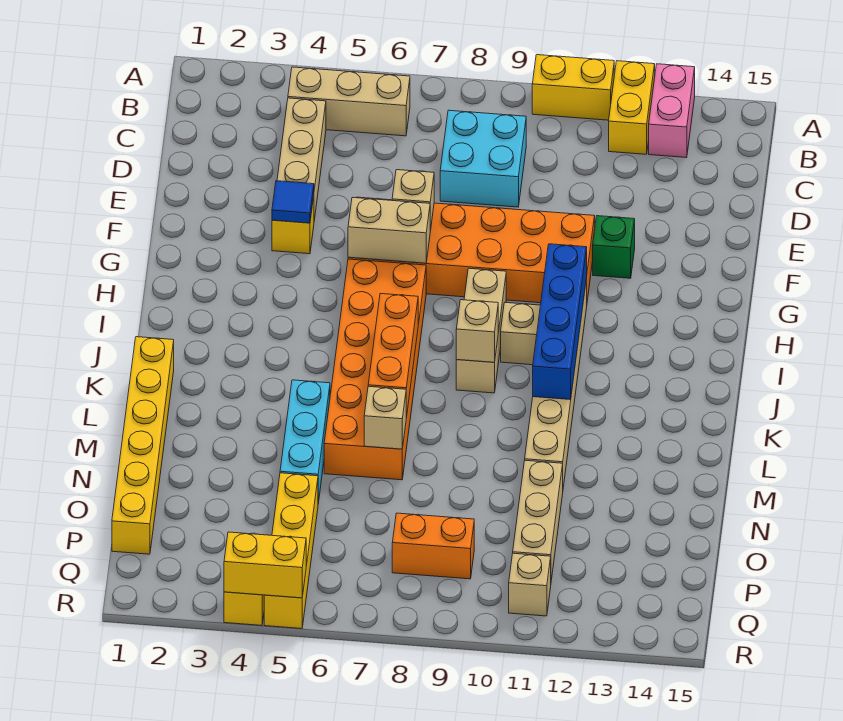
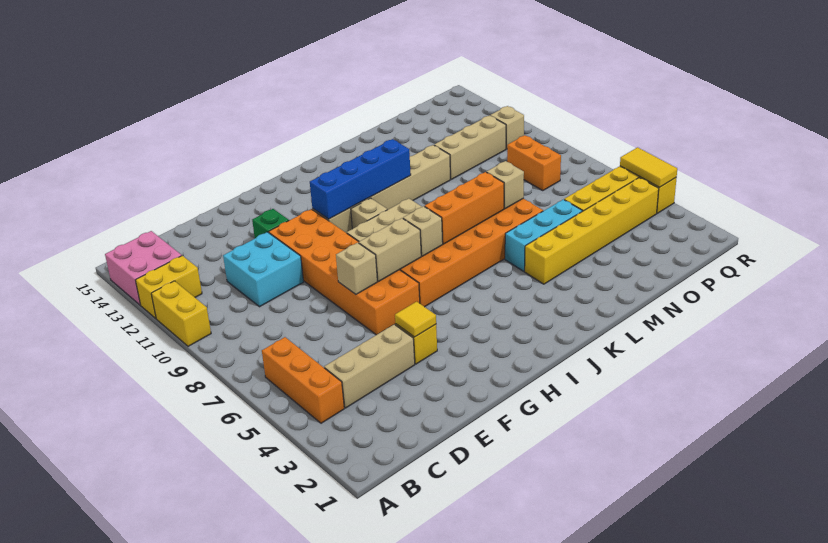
pink 1x2 brick [649,64,695,158] -> pink 2x2 brick [105,231,182,305]
tan 1x3 brick [288,67,410,136] -> orange 1x3 brick [262,337,344,423]
cyan 2x2 brick [440,110,526,207] -> cyan 2x2 brick moved to [223,232,304,307]
blue 1x1 tile [272,181,314,223] -> yellow 1x1 tile [395,302,436,337]
tan 1x2 brick [348,197,430,263] -> tan 1x2 brick turned to [359,218,421,281]
tan 1x1 brick [456,300,498,362] -> tan 1x1 brick moved to [403,206,443,256]
yellow 1x6 brick [112,337,174,554] -> yellow 1x6 brick moved to [525,178,659,284]
yellow 1x2 brick [224,532,306,598] -> yellow 1x2 tile [620,147,677,187]

